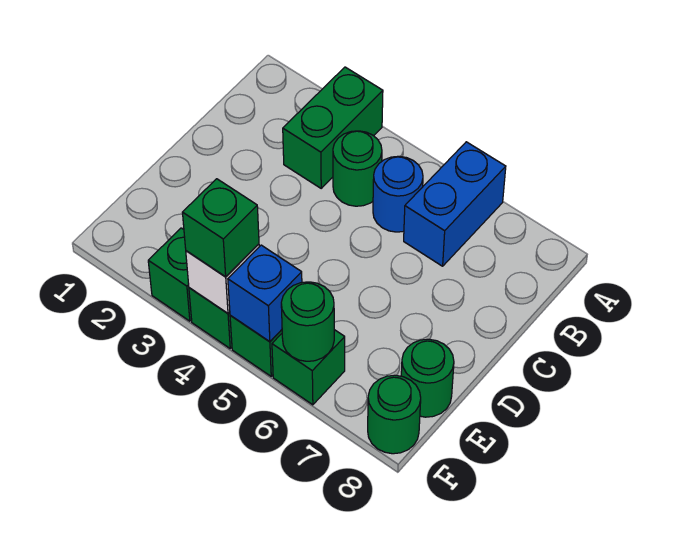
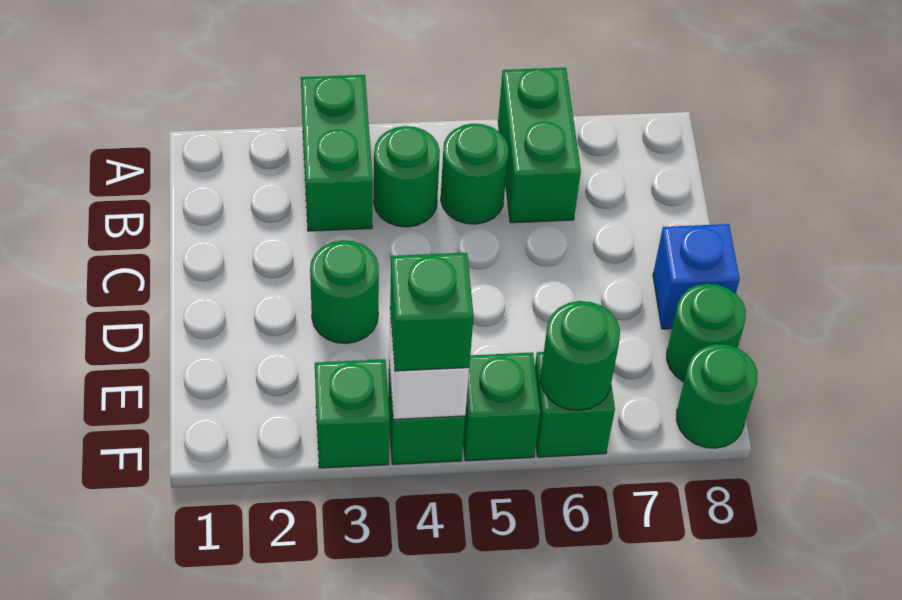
blue 1x2 brick [404,142,506,266] -> green 1x2 brick [498,68,581,223]
blue 1x1 round brick [373,156,423,232] -> green 1x1 round brick [441,124,509,224]
none -> green 1x1 round brick [310,240,379,344]
blue 1x1 brick [228,245,302,342] -> blue 1x1 brick moved to [653,224,740,329]

